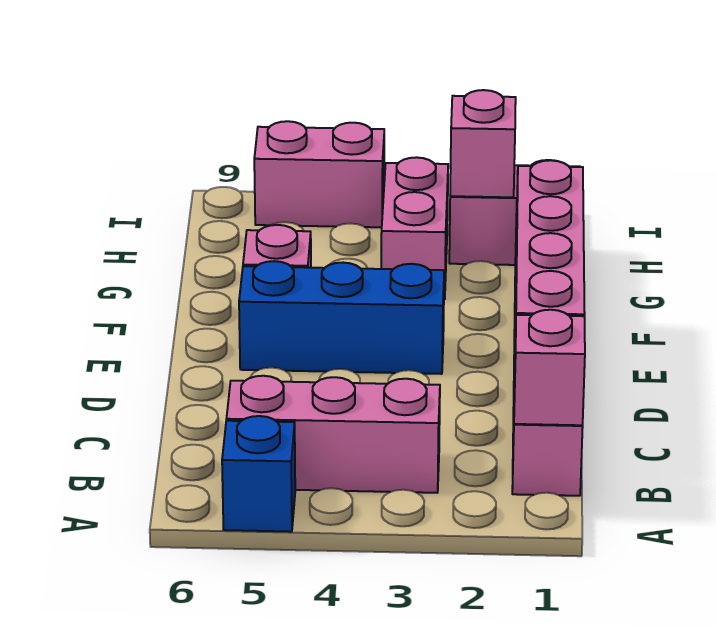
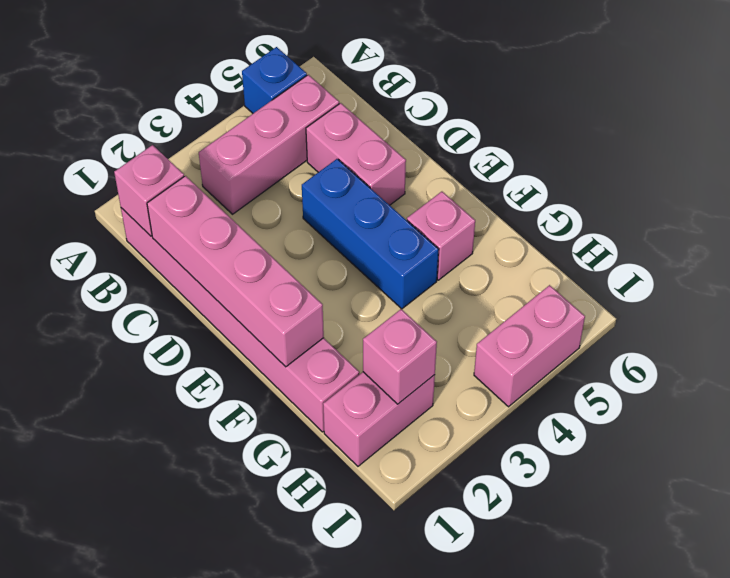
blue 1x3 brick [239,261,444,374] -> blue 1x3 brick turned to [302,159,439,309]
pink 1x2 brick [381,157,448,299] -> pink 1x2 brick moved to [306,103,406,205]

